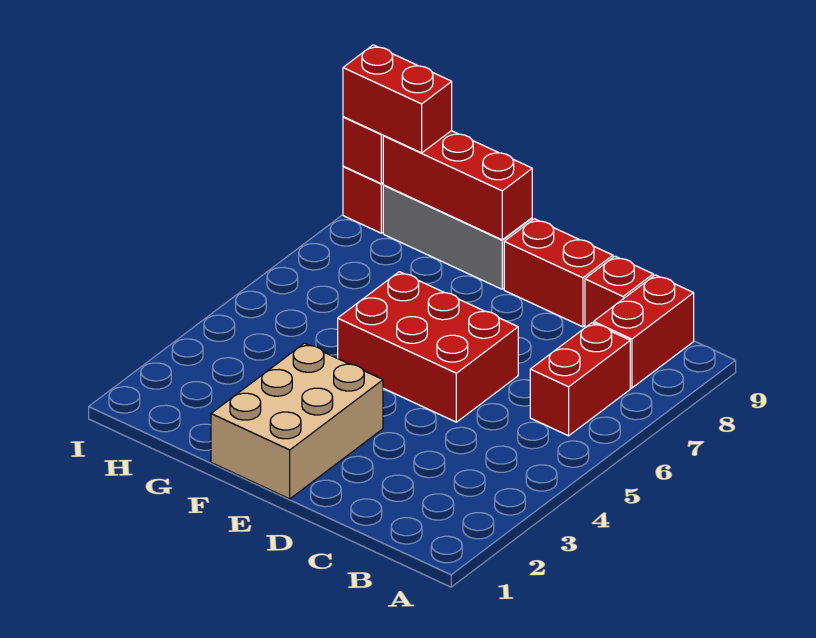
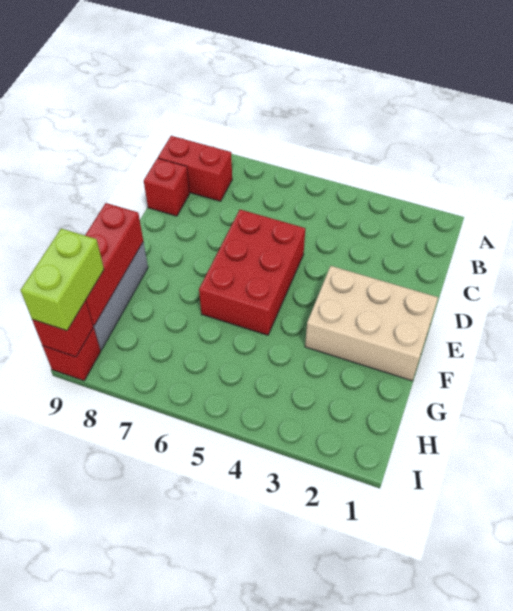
red 1x2 brick [530,323,630,436] -> none
red 1x2 brick [504,219,613,327] -> none
red 1x2 brick [343,45,452,153] -> lime 1x2 brick [21,228,104,331]

